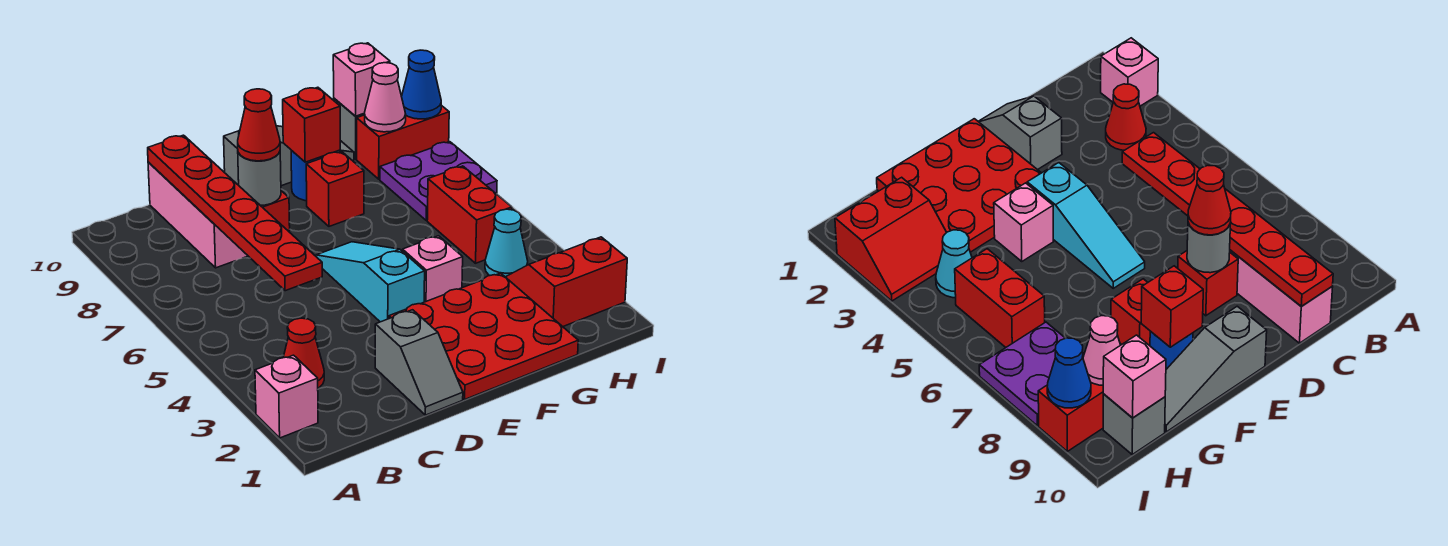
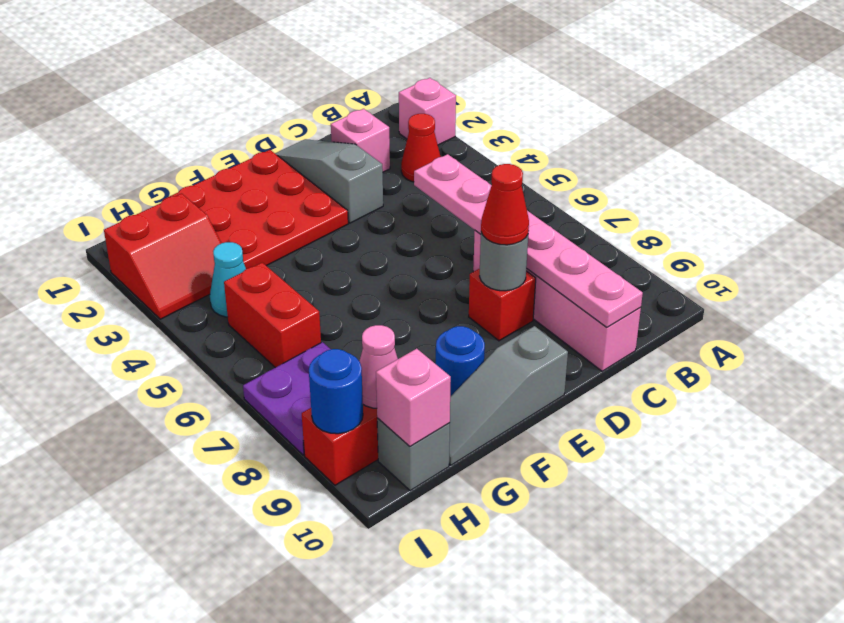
red 1x6 plate [148,135,322,291] -> pink 1x6 plate [414,154,643,327]
pink 1x3 brick [148,162,248,268] -> pink 1x4 brick [473,231,641,371]
grey 1x2 slope [375,310,463,415] -> grey 1x3 slope [275,139,383,223]
cyan 1x3 slope [316,242,425,322] -> none
pink 1x1 brick [403,236,463,302] -> pink 1x1 brick moved to [331,109,390,172]
red 1x1 brick [306,151,364,226] -> none
red 1x1 brick [283,87,340,162] -> none
blue 1x1 cone [402,50,441,119] -> blue 1x1 round brick [309,349,363,434]

